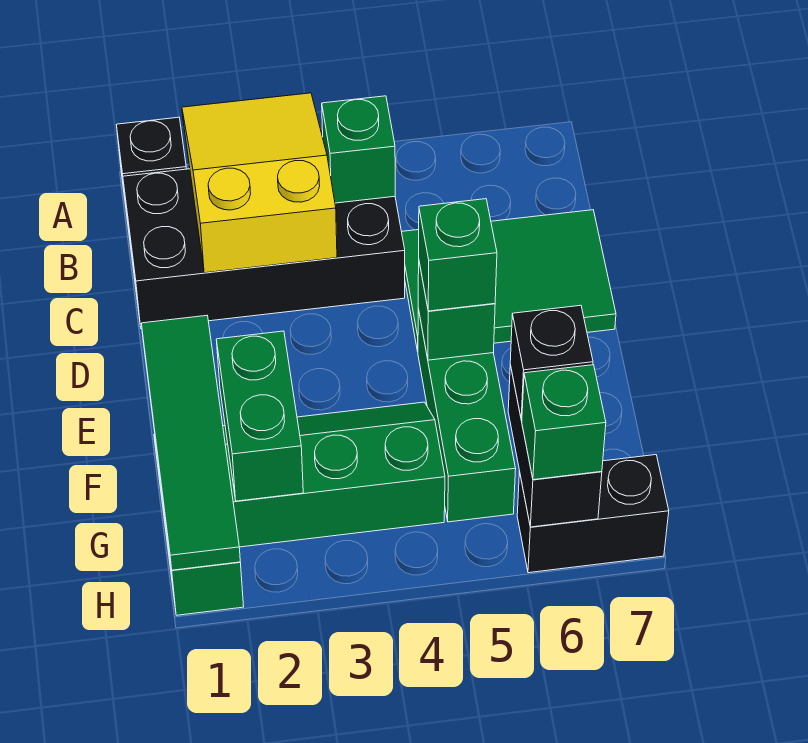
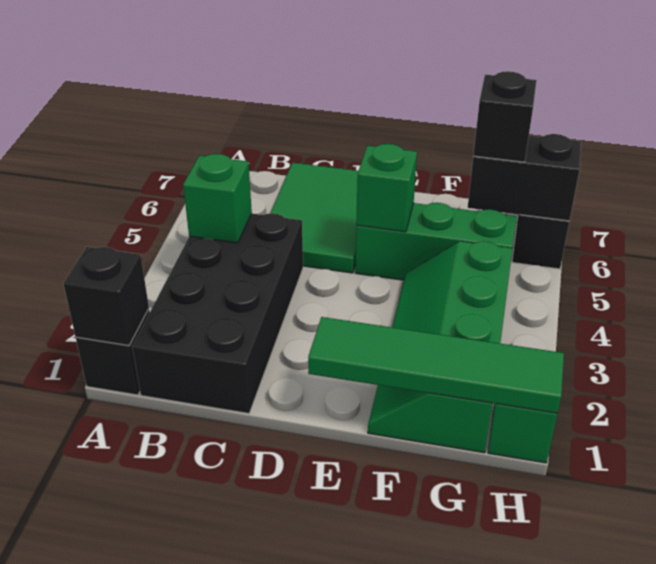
none -> black 1x1 brick [63,247,149,345]
yellow 2x3 slope [182,93,337,273] -> none
green 1x1 brick [419,199,497,311] -> none
green 1x2 brick [216,331,303,501] -> none
green 1x1 brick [522,365,606,480] -> none

